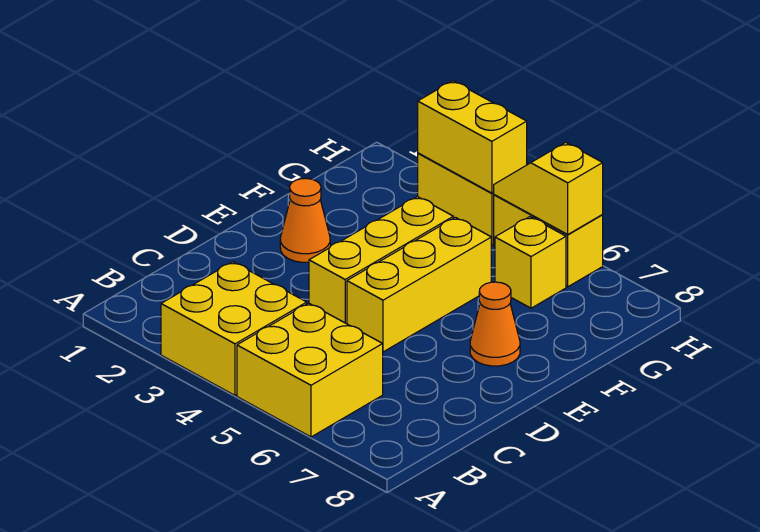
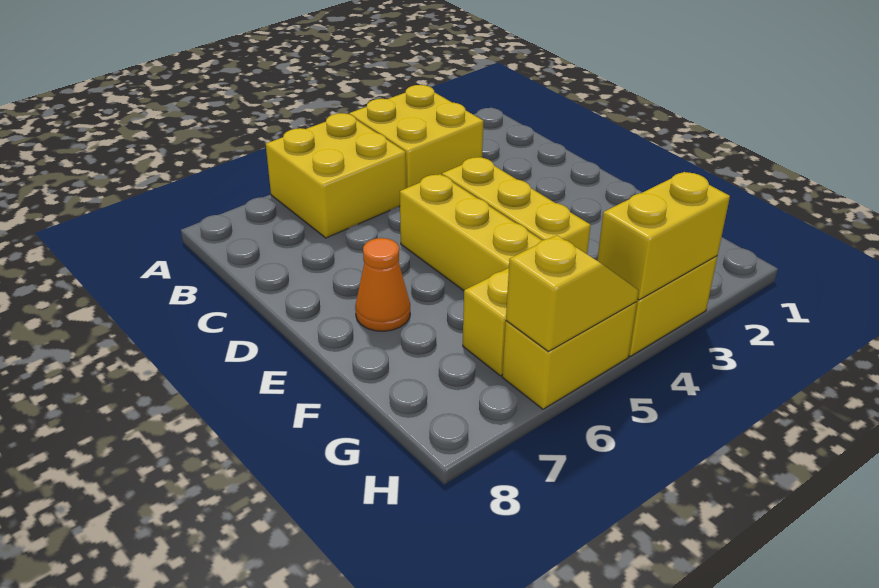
orange 1x1 cone [280,178,330,262] -> none

